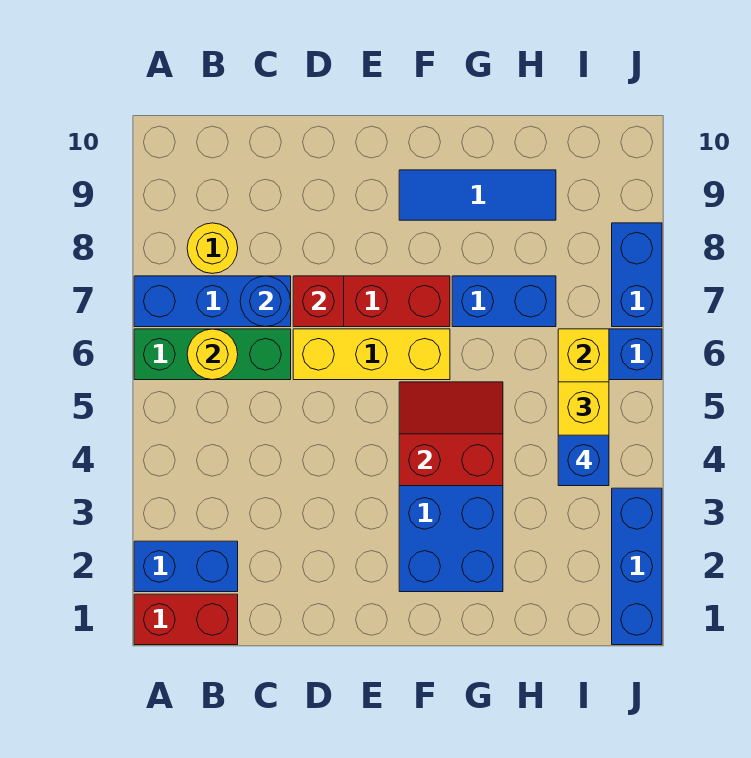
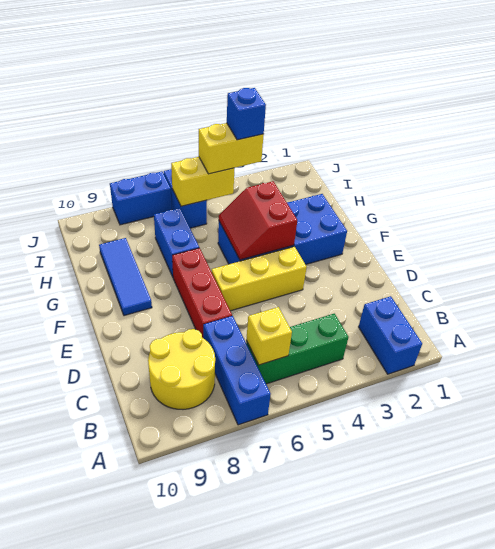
red 1x2 brick [134,594,238,645] -> none
green 1x3 brick [134,329,291,380] -> green 1x3 brick turned to [246,314,348,384]
yellow 1x1 round brick [187,329,238,380] -> yellow 1x1 brick [246,307,292,365]
yellow 1x1 round brick [187,223,238,273] -> yellow 2x2 round brick [148,329,215,409]
blue 1x1 round brick [240,276,291,327] -> none
yellow 1x3 brick [293,329,450,380] -> yellow 1x3 brick turned to [212,247,307,311]
red 1x1 brick [293,276,344,327] -> none
blue 1x3 brick [612,488,662,645] -> none

